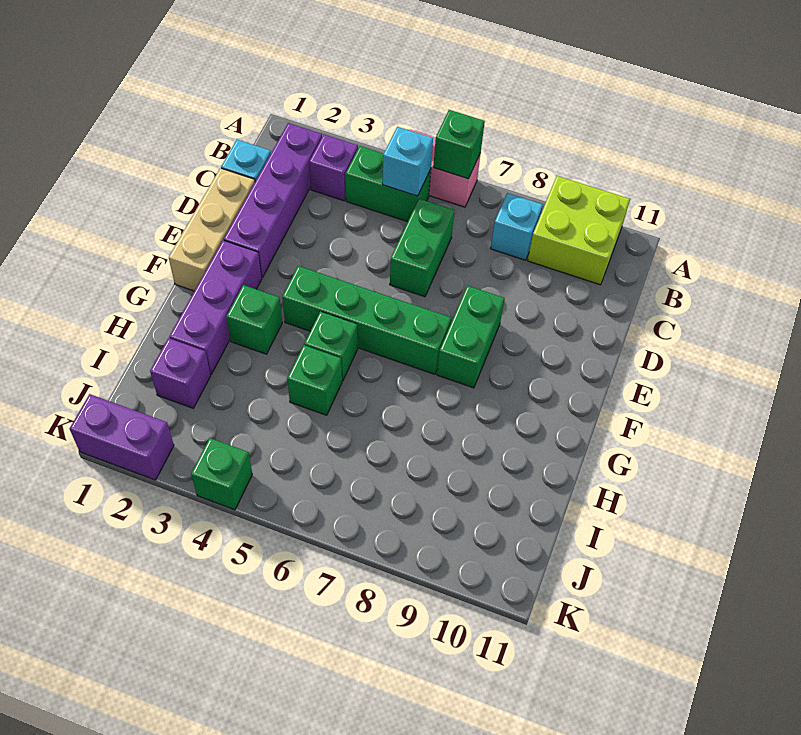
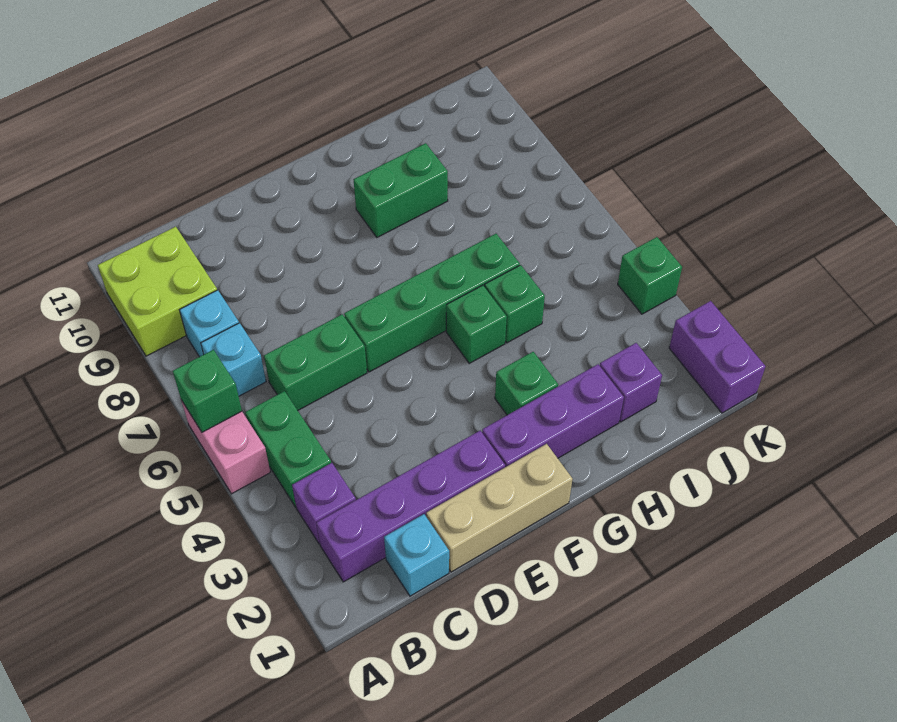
cyan 1x1 brick [382,127,433,196] -> cyan 1x1 brick moved to [201,323,266,396]
green 1x2 brick [437,286,505,388] -> green 1x2 brick moved to [354,143,448,237]
green 1x4 brick [282,266,451,374] -> green 1x4 brick turned to [344,234,520,372]

